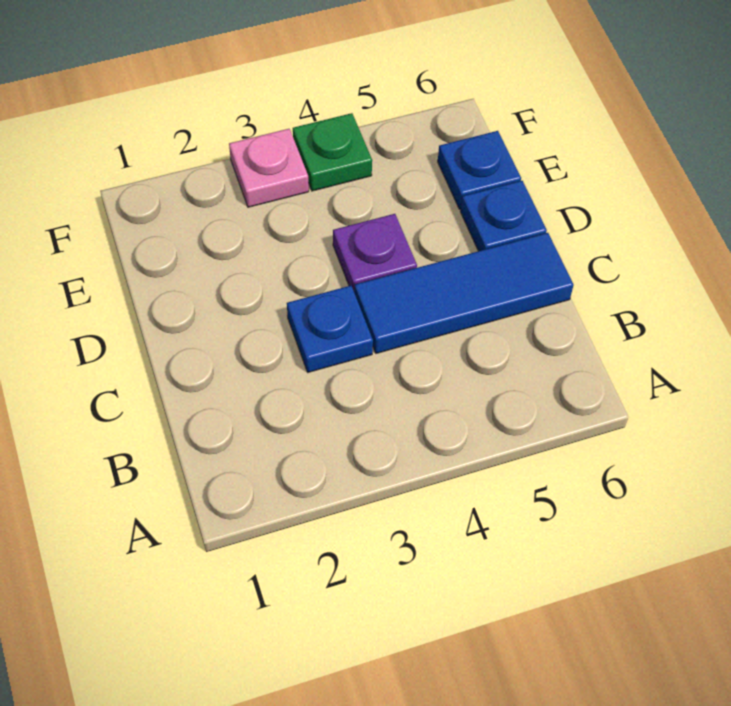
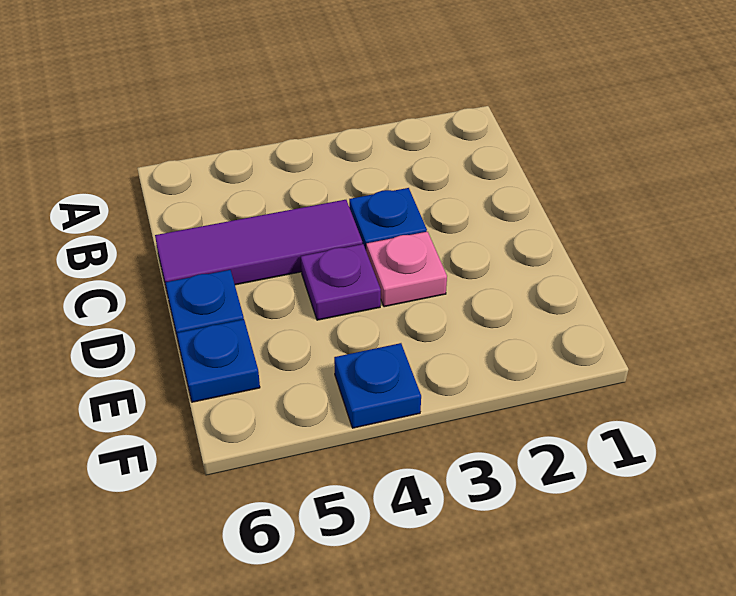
blue 1x3 tile [354,233,574,353] -> purple 1x3 tile [155,200,362,295]
pink 1x1 plate [229,129,309,207] -> pink 1x1 plate moved to [366,232,447,307]
green 1x1 plate [293,113,372,191] -> blue 1x1 plate [334,343,421,428]

